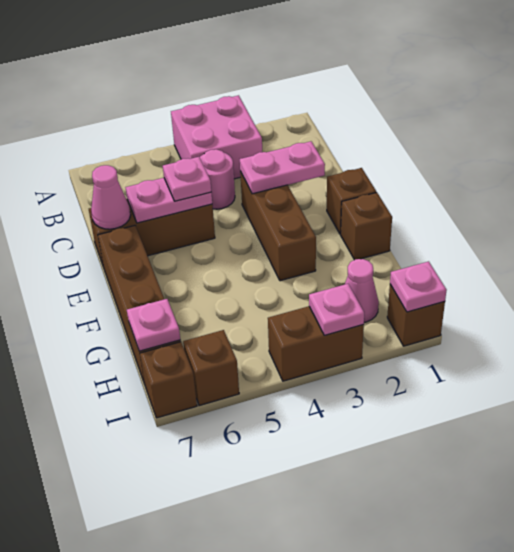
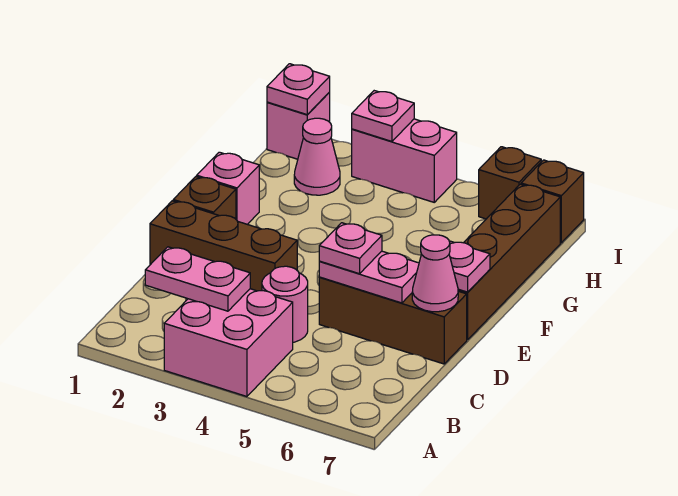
pink 1x2 plate [240,141,325,194] -> pink 1x2 plate moved to [145,247,250,311]
brown 1x3 brick [240,172,316,281] -> brown 1x3 brick turned to [150,201,297,291]
brown 1x1 brick [341,192,392,260] -> pink 1x1 brick [197,152,259,224]
pink 1x1 plate [127,299,180,351] -> pink 1x1 plate moved to [449,241,490,292]
brown 1x1 brick [387,285,445,346] -> pink 1x1 brick [267,92,330,159]
brown 1x2 brick [268,306,364,381] -> pink 1x2 brick [352,119,457,202]

